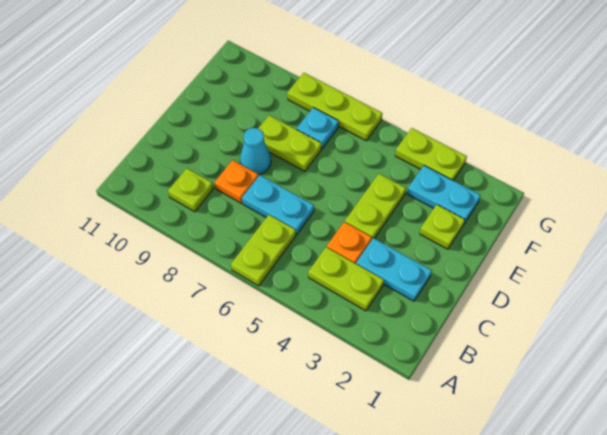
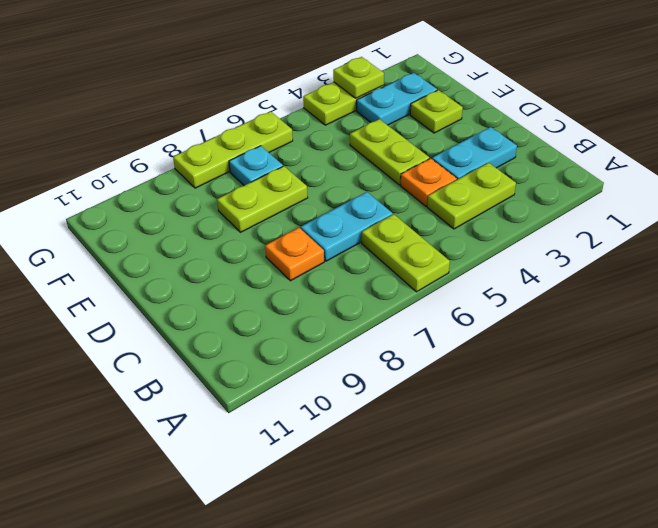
lime 1x1 plate [168,168,213,212] -> lime 1x1 plate moved to [333,57,384,98]
cyan 1x1 cone [240,128,271,174] -> none

